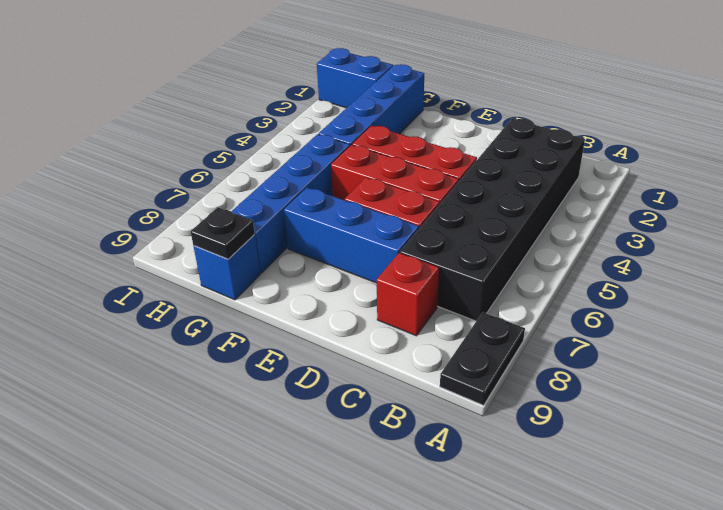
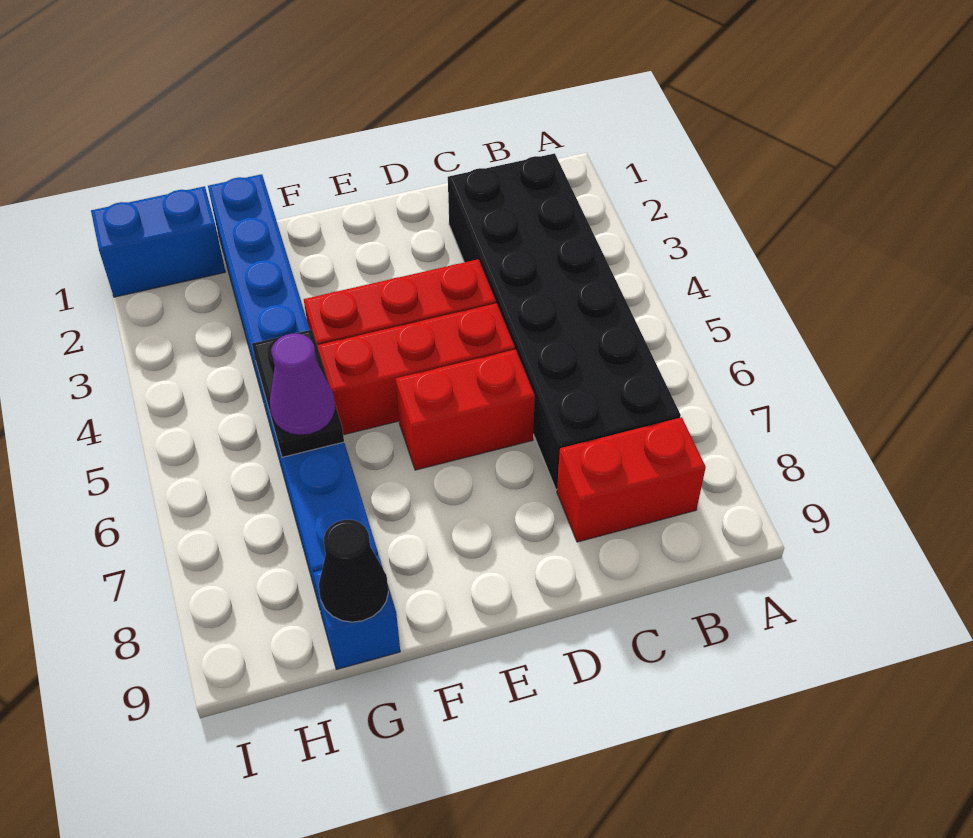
black 1x2 plate [440,312,525,405] -> black 1x2 plate moved to [252,330,344,457]
red 1x1 brick [377,253,439,336] -> red 1x2 brick [557,417,706,542]
blue 1x3 brick [284,187,419,283] -> none
none -> purple 1x1 cone [270,334,335,435]
black 1x1 plate [191,207,255,259] -> black 1x1 cone [319,520,388,622]

